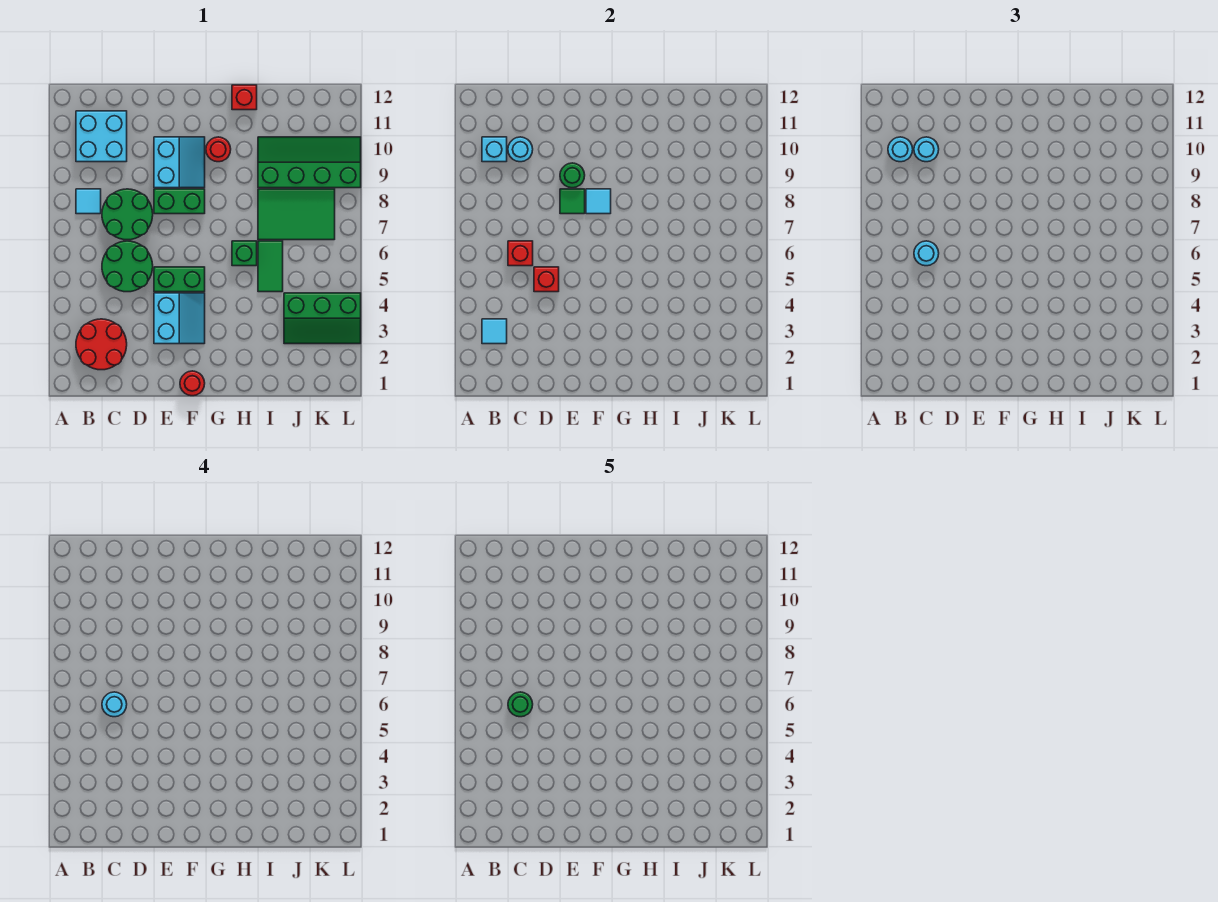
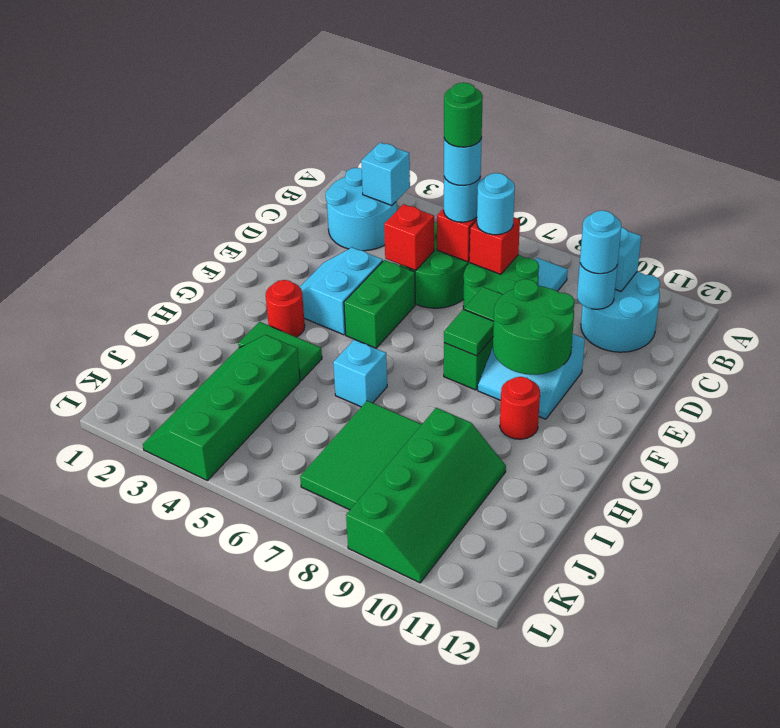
red 2x2 round brick [76,319,127,370] -> cyan 2x2 round brick [326,168,397,251]
cyan 1x1 tile [482,319,507,344] -> cyan 1x1 brick [361,143,410,205]
cyan 2x2 brick [76,111,127,162] -> cyan 2x2 round brick [581,271,660,352]
cyan 1x1 round brick [888,137,913,162] -> cyan 1x1 round brick moved to [477,173,515,235]
cyan 2x2 slope [154,293,205,344] -> cyan 2x2 slope turned to [300,247,383,335]
green 1x1 round brick [560,163,585,188] -> green 2x2 round brick [493,279,575,375]
red 1x1 round brick [180,371,205,396] -> red 1x1 round brick moved to [266,280,305,337]
cyan 1x1 tile [586,189,611,214] -> green 1x1 tile [444,309,494,356]
green 1x1 brick [232,241,257,266] -> cyan 1x1 brick [333,340,387,407]
red 1x1 brick [232,85,257,110] -> red 1x1 brick moved to [469,217,520,274]
green 1x2 tile [258,241,283,292] -> green 1x2 tile moved to [238,322,322,381]
green 2x3 slope [284,293,361,344] -> green 2x4 slope [143,335,300,481]

